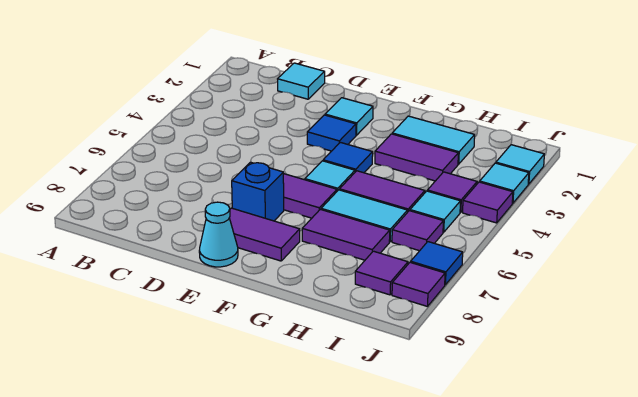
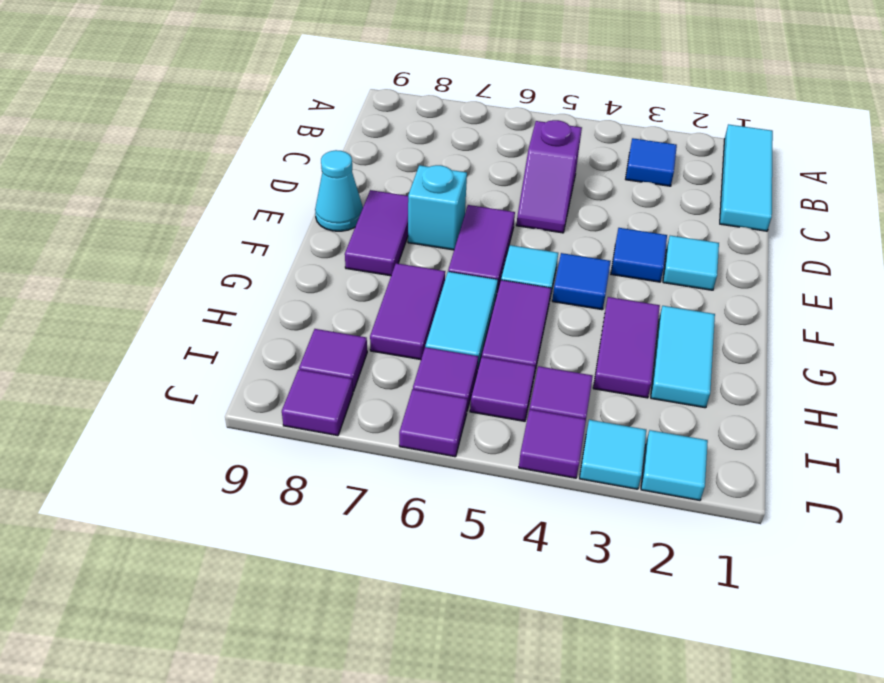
cyan 1x1 tile [278,63,325,99] -> cyan 1x3 tile [720,124,773,231]
none -> purple 1x2 slope [516,120,582,233]
blue 1x1 brick [232,162,284,221] -> cyan 1x1 brick [408,165,467,250]
cyan 1x1 tile [410,191,460,232] -> purple 1x1 tile [470,357,535,421]
none -> purple 1x1 tile [399,389,468,457]
blue 1x1 tile [411,242,463,285] -> blue 1x1 tile moved to [626,138,677,186]

